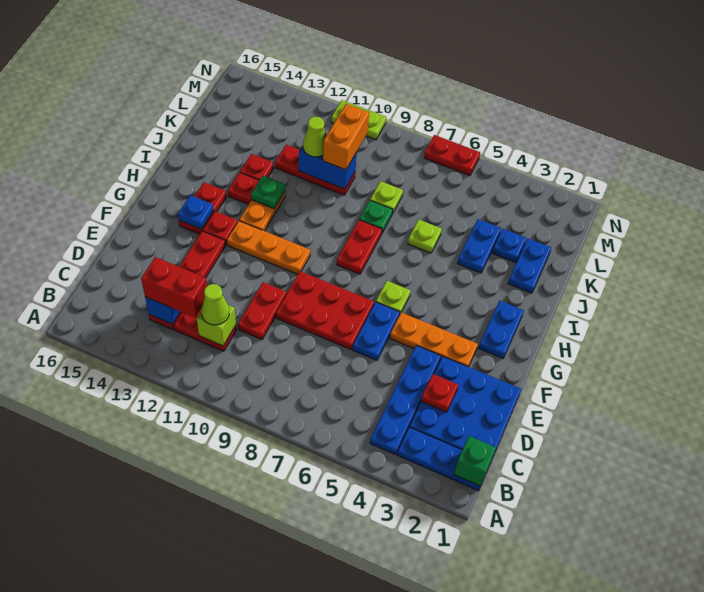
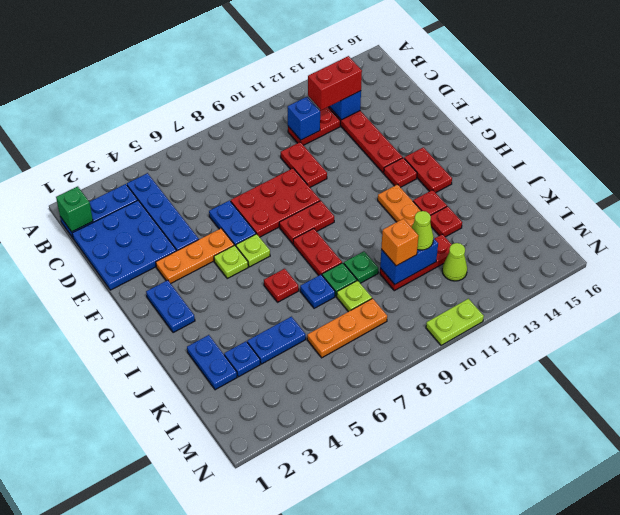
lime 1x1 brick [197,305,236,346] -> blue 1x1 brick [288,97,320,140]
lime 1x1 cone [201,284,229,325] -> lime 1x1 cone moved to [442,243,467,281]
red 1x1 plate [421,374,458,412] -> red 1x1 plate moved to [264,269,299,302]
orange 1x3 plate [227,221,310,274] -> orange 1x3 plate moved to [307,298,387,358]
blue 1x1 plate [178,195,213,229] -> blue 1x1 plate moved to [300,275,335,308]
green 1x1 plate [251,176,285,209] -> green 1x1 plate moved to [344,251,378,283]
blue 1x2 plate [457,219,501,273] -> blue 1x2 plate turned to [247,317,306,364]
lime 1x1 plate [408,219,442,253] -> lime 1x1 plate moved to [214,245,248,278]
orange 1x2 brick [323,104,369,170] -> orange 1x1 brick [381,219,418,266]
red 1x2 plate [424,135,480,176] -> red 1x2 plate moved to [279,201,334,244]

